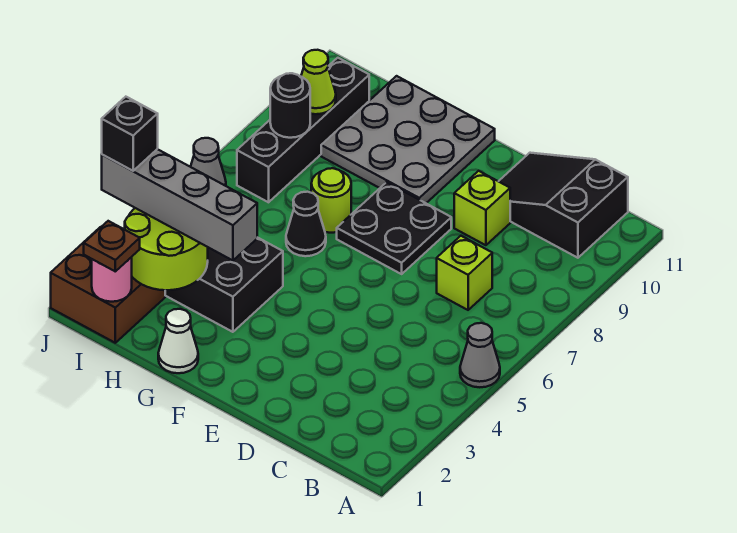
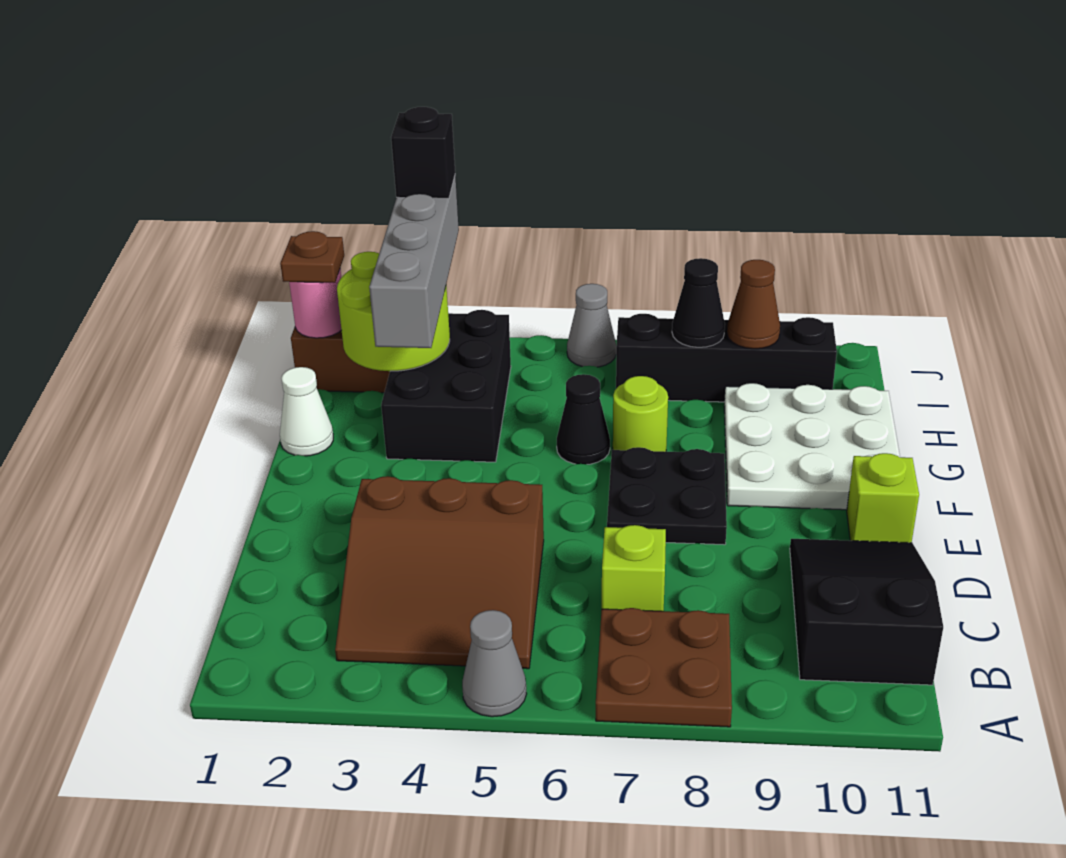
none -> brown 2x2 plate [596,608,732,727]
none -> brown 3x3 slope [335,476,544,669]
lime 1x1 brick [454,171,510,245] -> lime 1x1 brick moved to [847,453,919,543]
grey 3x3 plate [321,76,495,203] -> white 3x3 plate [724,383,900,510]
black 1x1 round brick [270,73,310,138] -> black 1x1 cone [672,258,725,347]
lime 1x1 cone [301,50,336,114] -> brown 1x1 cone [727,260,780,349]

